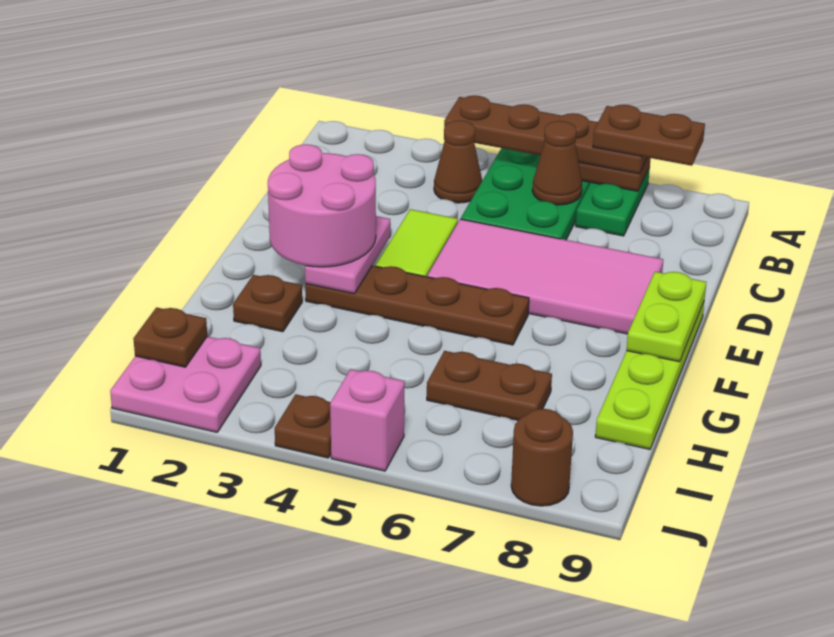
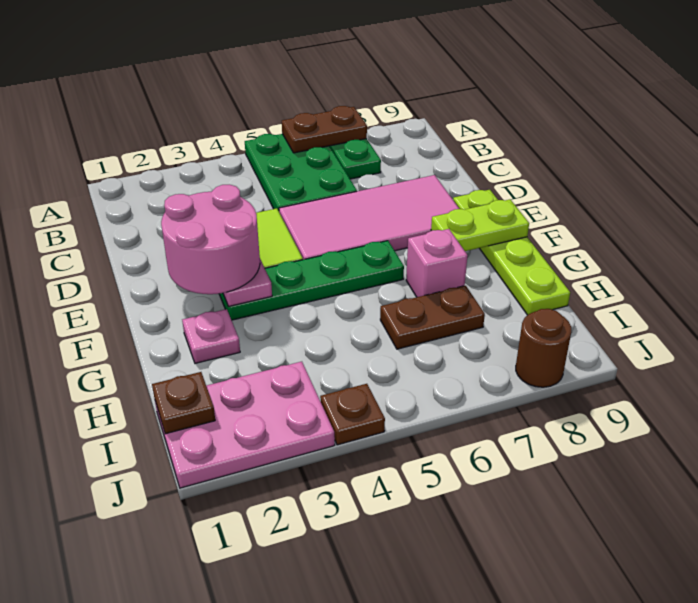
brown 1x4 plate [444,96,647,174] -> none
brown 1x2 plate [593,105,705,166] -> none
brown 1x1 cone [434,121,482,203] -> none
brown 1x1 cone [532,121,582,205] -> none
lime 1x2 plate [626,272,706,362] -> lime 1x2 plate turned to [431,199,529,251]
brown 1x4 plate [305,266,529,345] -> green 1x4 plate [219,241,404,320]
brown 1x1 plate [233,275,302,332] -> pink 1x1 plate [182,309,240,363]
pink 2x2 plate [110,336,261,432] -> pink 2x3 plate [155,362,335,488]
pink 1x1 brick [330,369,405,471] -> pink 1x1 brick moved to [406,229,468,297]

